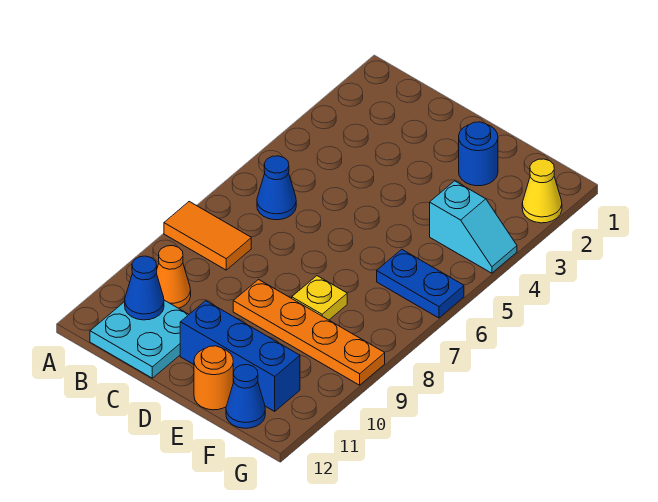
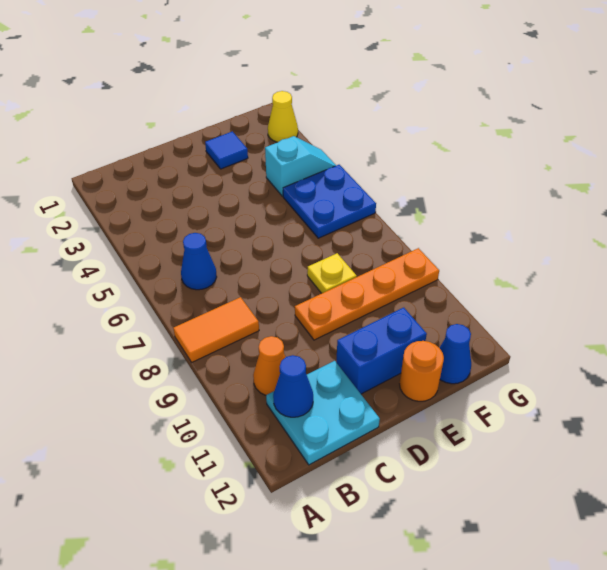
blue 1x3 brick [180,301,300,411] -> blue 1x2 brick [336,308,427,394]
blue 1x1 round brick [459,122,498,186] -> blue 1x1 tile [205,131,248,169]
blue 1x2 plate [377,249,464,318] -> blue 2x2 plate [283,165,376,238]

